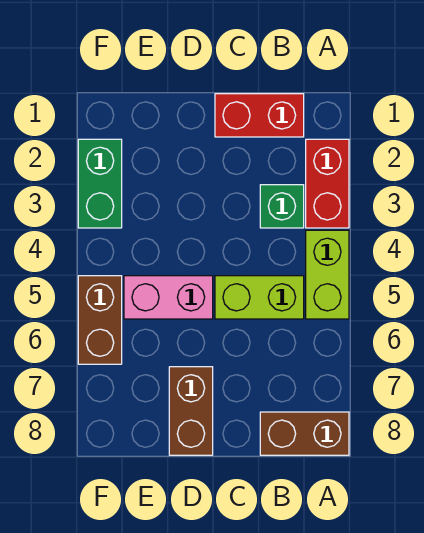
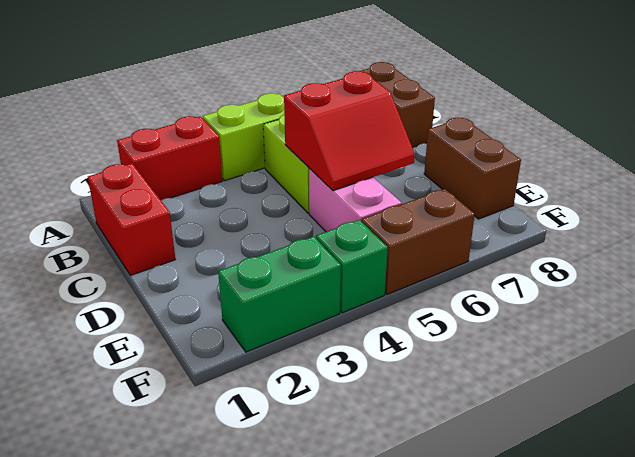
green 1x1 brick [260,185,304,228] -> green 1x1 brick moved to [316,220,388,313]
none -> red 2x2 slope [284,71,415,191]
brown 1x2 brick [169,367,213,455] -> brown 1x2 brick turned to [424,118,521,219]

